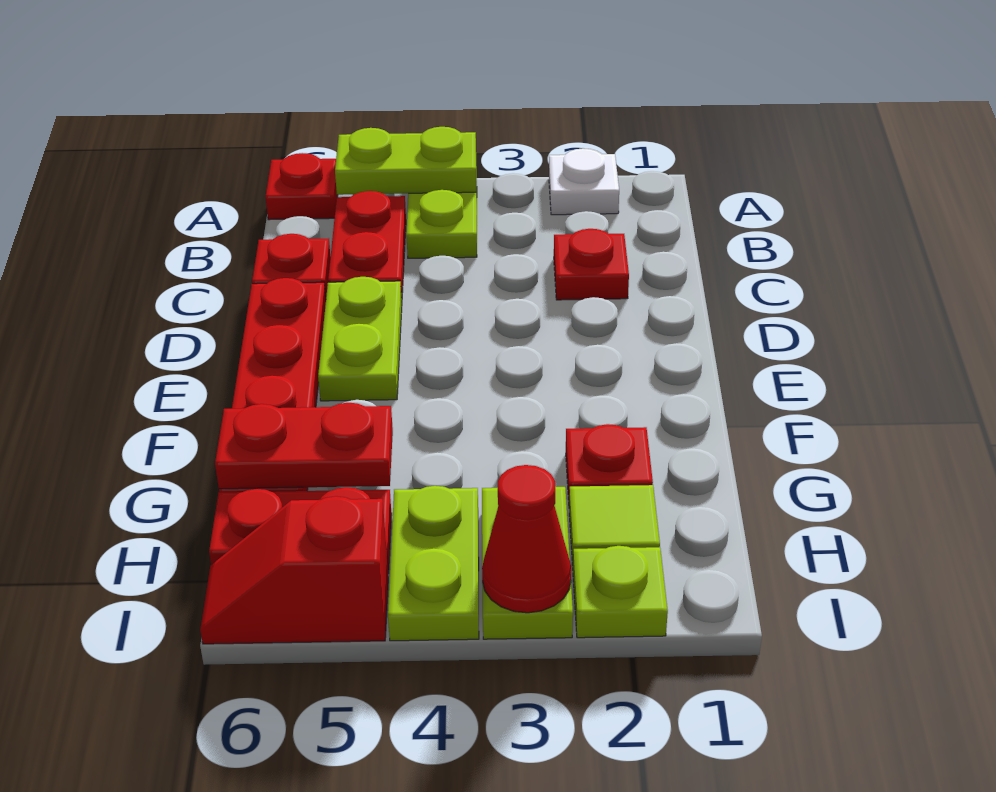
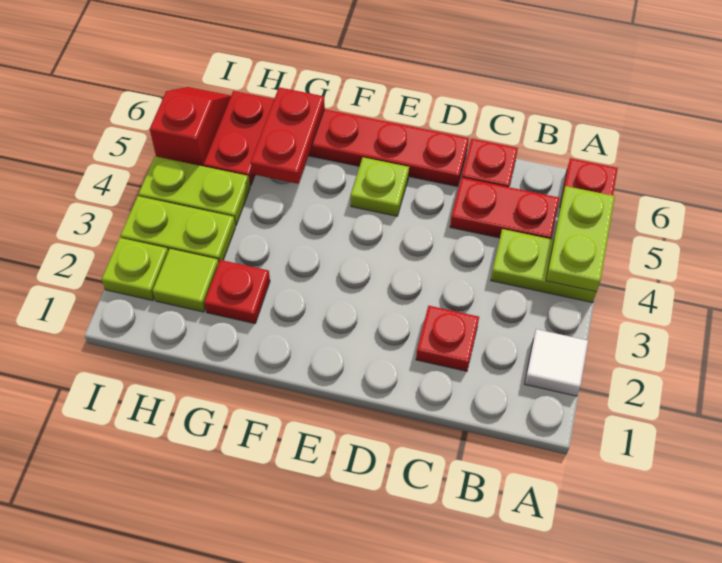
white 1x1 plate [549,148,619,215] -> white 1x1 tile [525,329,588,396]
lime 1x2 plate [318,277,402,401] -> lime 1x1 plate [351,157,409,216]
red 1x1 cone [482,465,571,613] -> none

